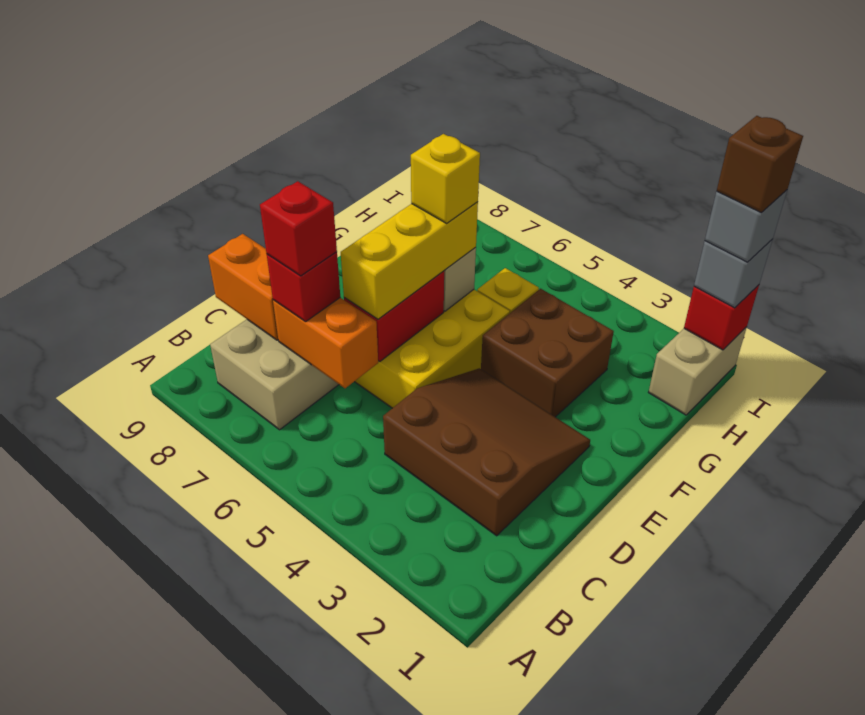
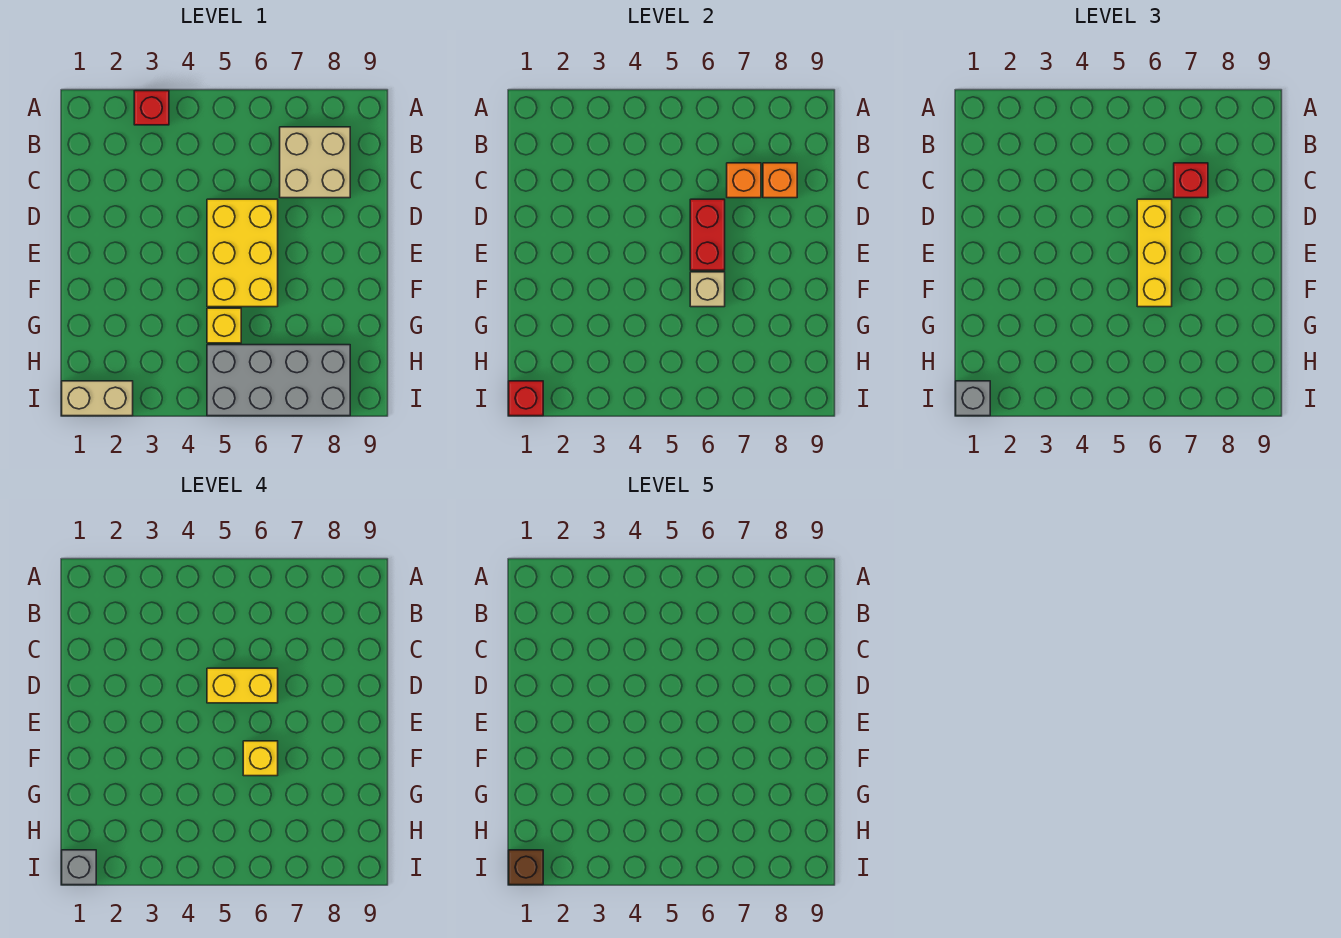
brown 3x3 slope [383,368,590,536] -> none
orange 1x2 brick [273,298,378,388] -> orange 1x1 brick [727,163,761,198]
red 1x1 brick [260,181,337,276] -> red 1x1 brick moved to [134,91,169,125]
orange 1x2 brick [208,234,278,340] -> orange 1x1 brick [763,163,797,198]
none -> yellow 1x2 brick [207,668,278,703]
brown 2x2 brick [481,289,614,417] -> none
tan 1x2 brick [648,327,747,415] -> tan 1x2 brick turned to [62,381,133,416]
none -> grey 2x4 brick [207,345,350,416]

